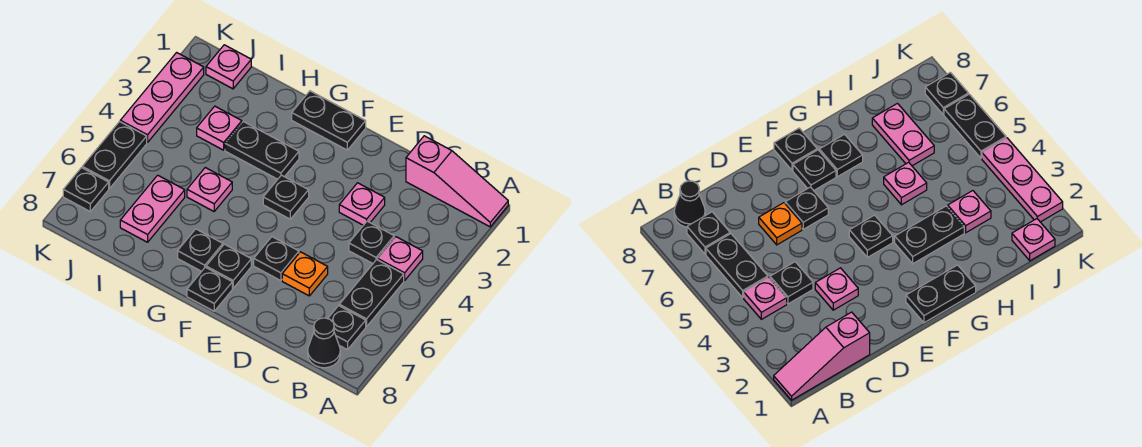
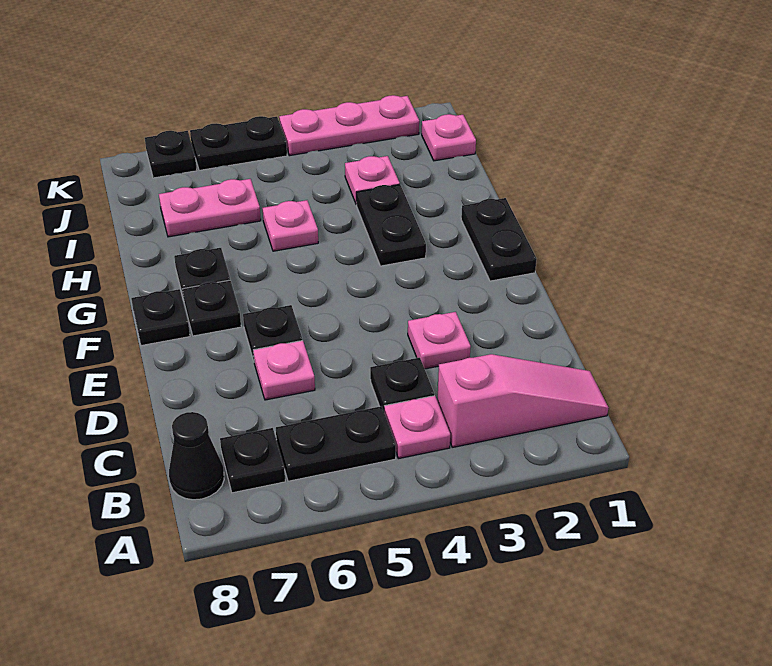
pink 1x3 slope [406,136,508,227] -> pink 1x3 slope turned to [437,354,608,447]
orange 1x1 plate [282,252,328,296] -> pink 1x1 plate [253,340,315,400]
black 1x1 plate [263,175,309,219] -> none

